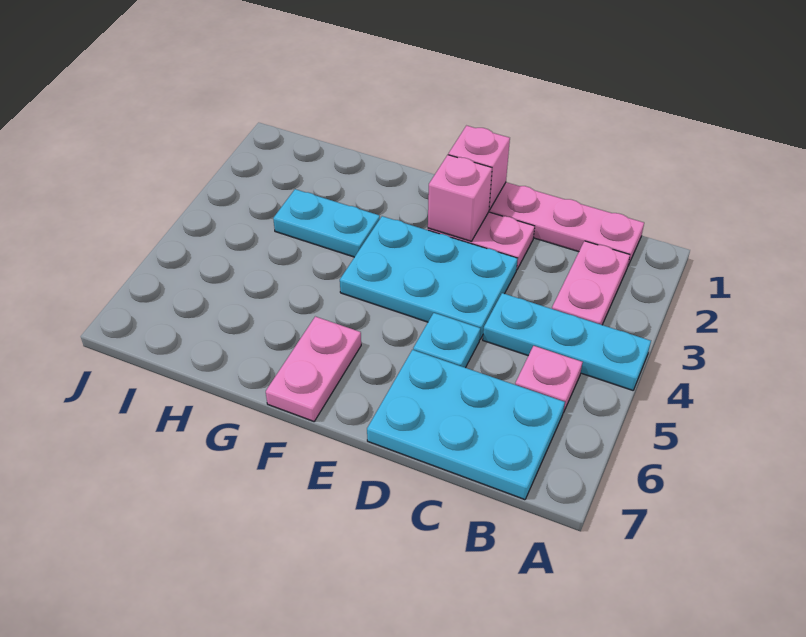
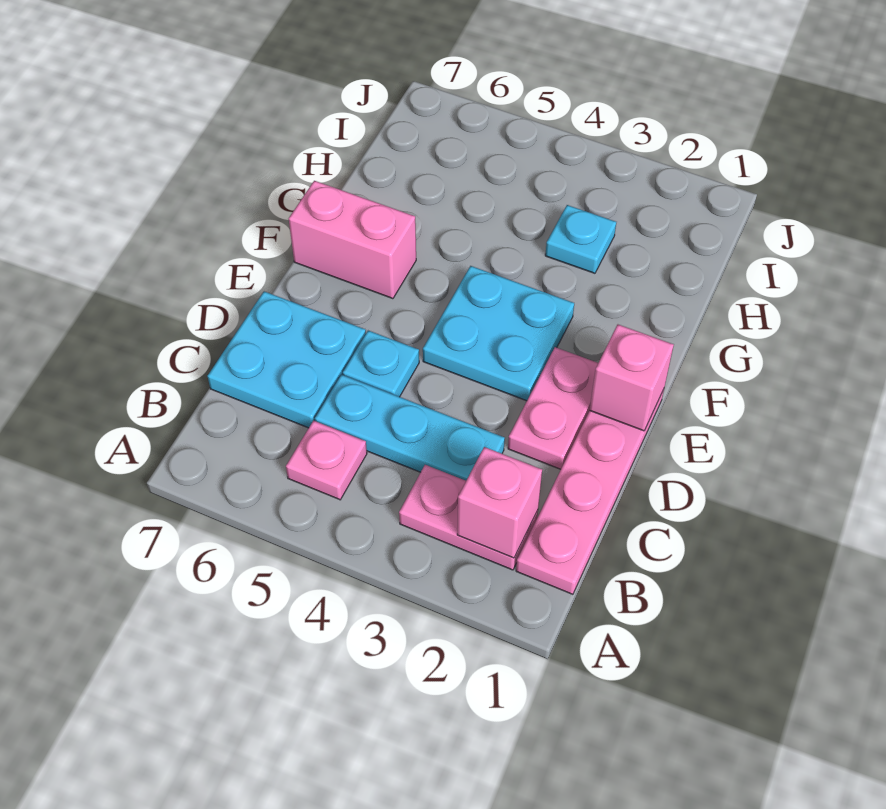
cyan 1x3 plate [483,293,651,390] -> cyan 1x3 plate turned to [315,375,505,481]
cyan 2x3 plate [367,350,565,500] -> cyan 2x2 plate [208,291,366,428]
cyan 2x3 plate [340,216,518,339] -> cyan 2x2 plate [423,266,574,401]
pink 1x1 brick [428,155,492,241] -> pink 1x1 brick moved to [457,447,542,558]
pink 1x2 plate [266,316,361,421] -> pink 1x2 brick [289,181,416,299]
cyan 1x2 plate [273,189,380,257] -> cyan 1x1 plate [545,205,616,273]

